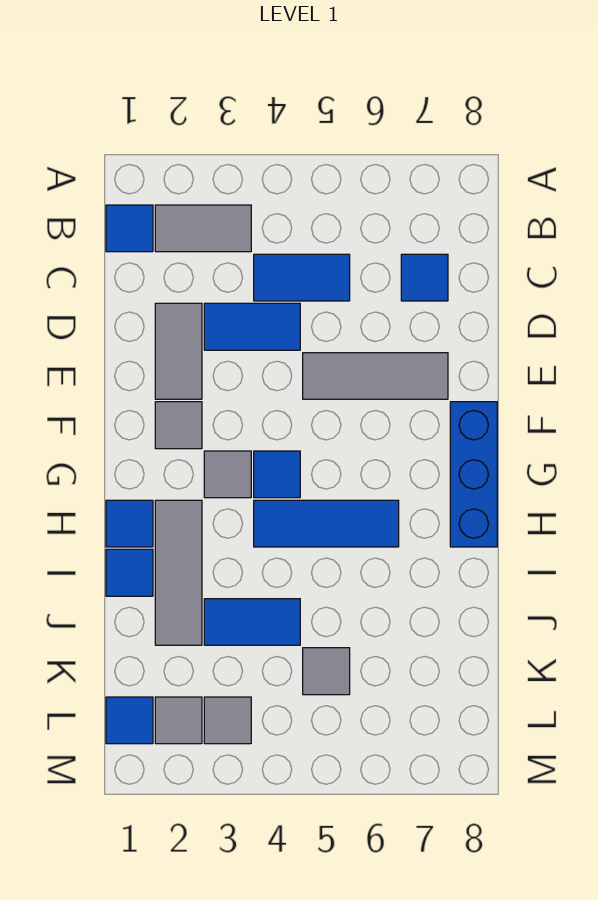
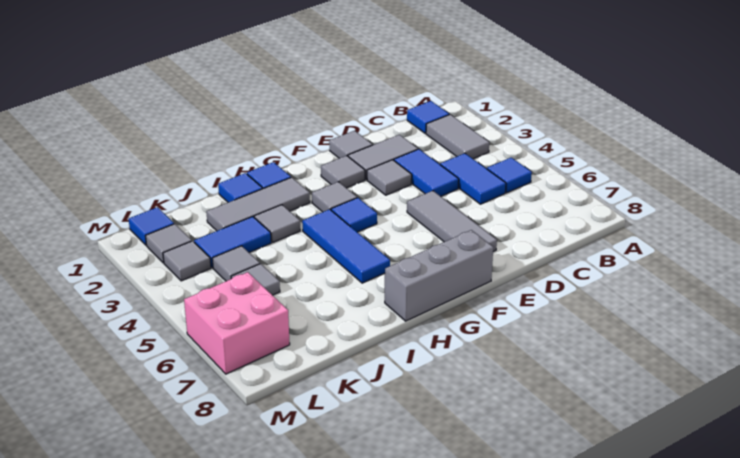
blue 1x1 tile [401,254,448,301] -> blue 1x1 tile moved to [487,158,532,193]
none -> grey 1x1 tile [329,131,372,158]
none -> grey 1x1 tile [367,160,412,195]
blue 1x3 brick [450,402,497,547] -> grey 1x3 brick [385,230,493,321]
none -> grey 1x1 tile [254,205,300,242]
blue 1x2 tile [204,599,300,645] -> blue 1x2 tile turned to [194,217,271,268]
none -> grey 1x1 tile [212,246,260,281]
none -> pink 2x2 brick [184,272,290,374]

